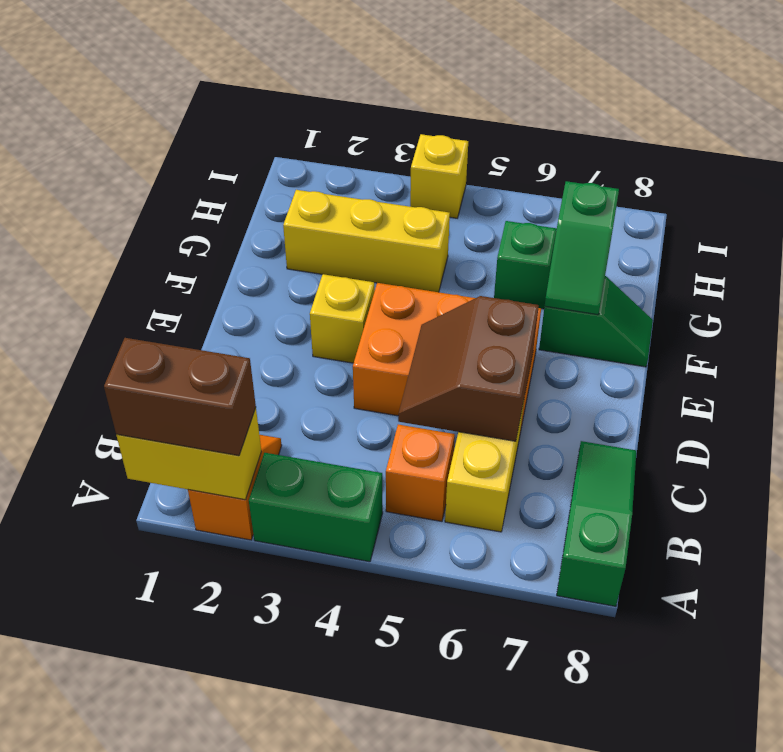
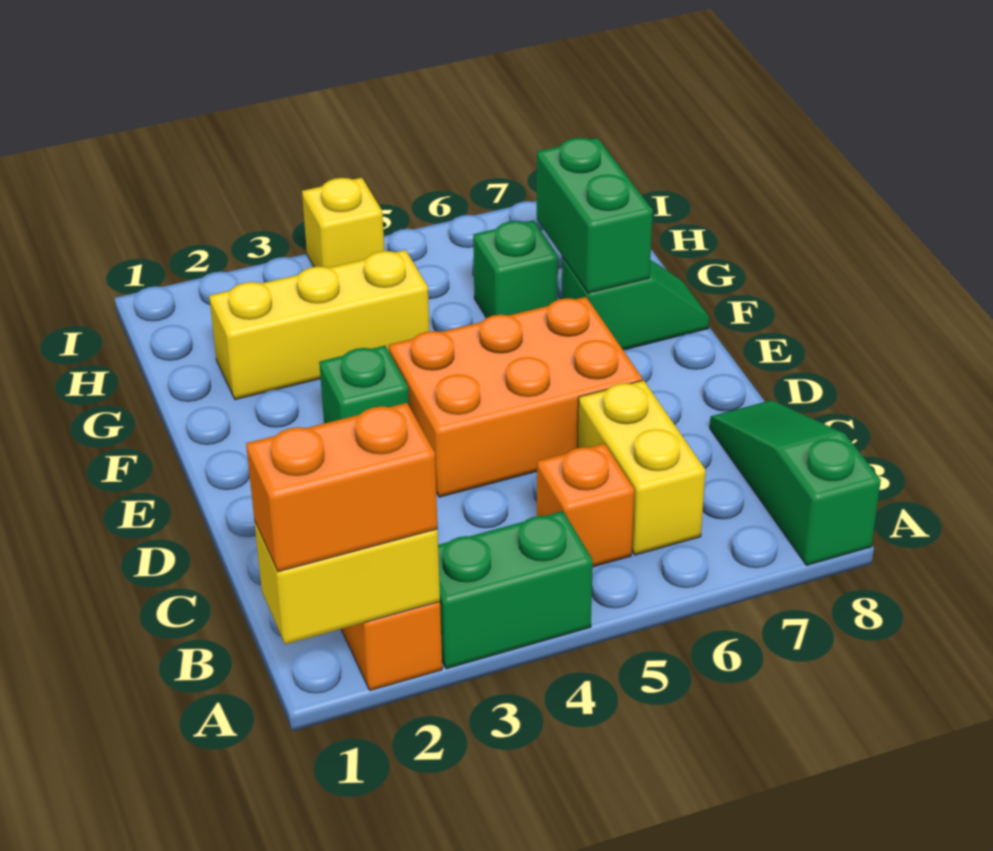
brown 1x2 brick [104,338,256,456] -> orange 1x2 brick [246,403,438,572]
brown 2x2 slope [398,296,539,441] -> none
yellow 1x1 brick [310,274,375,363] -> green 1x1 brick [319,346,409,423]
green 1x2 slope [545,181,619,315] -> green 1x2 brick [537,138,653,293]

